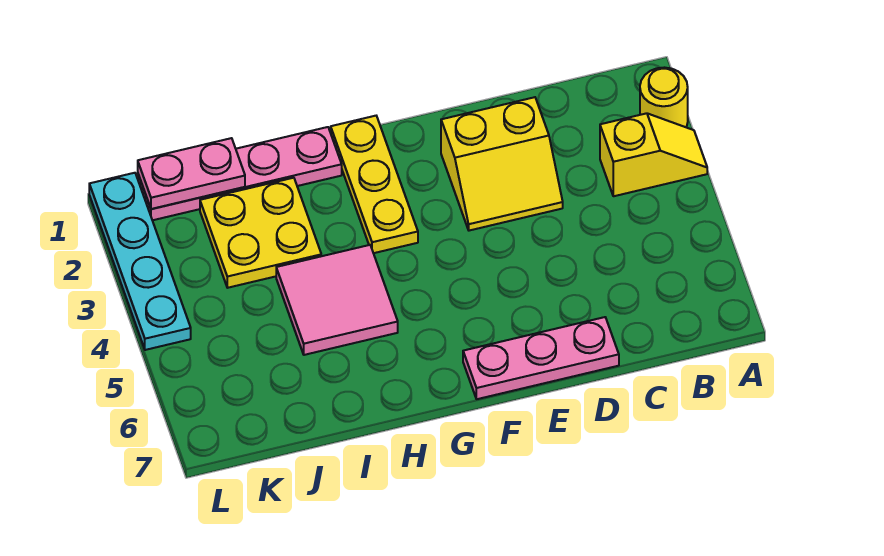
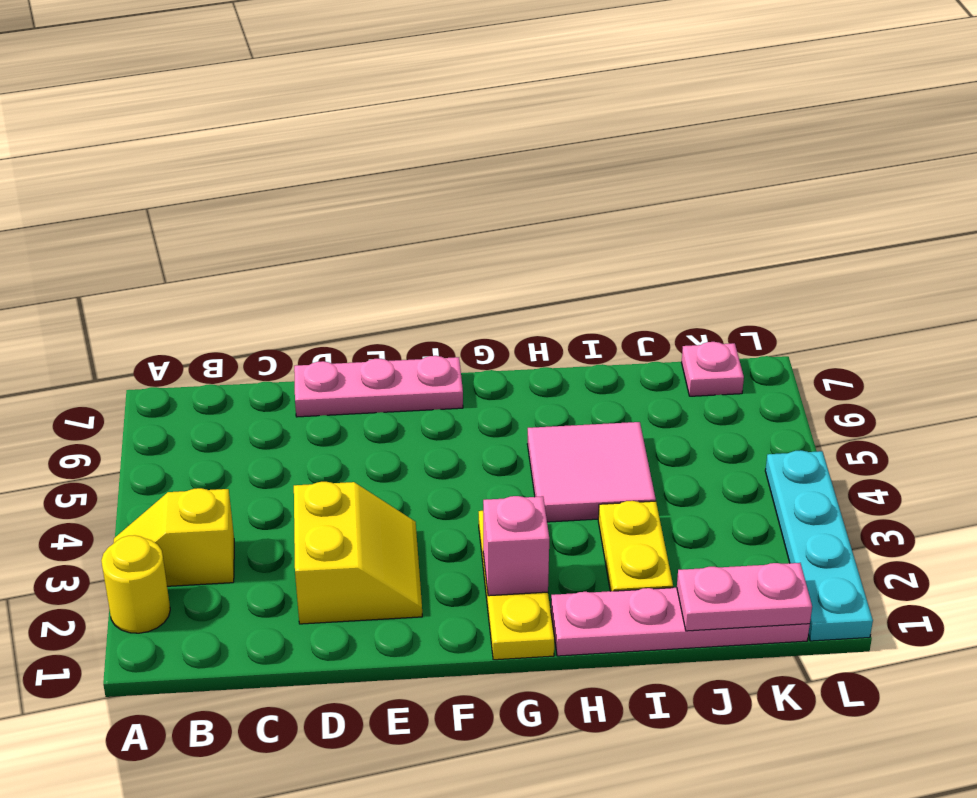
yellow 2x2 slope [441,97,563,231] -> yellow 2x2 slope turned to [294,482,422,624]
none -> pink 1x1 brick [483,496,549,596]
yellow 2x2 plate [200,178,321,288] -> yellow 1x2 plate [598,501,673,591]
none -> pink 1x1 plate [682,342,744,396]

